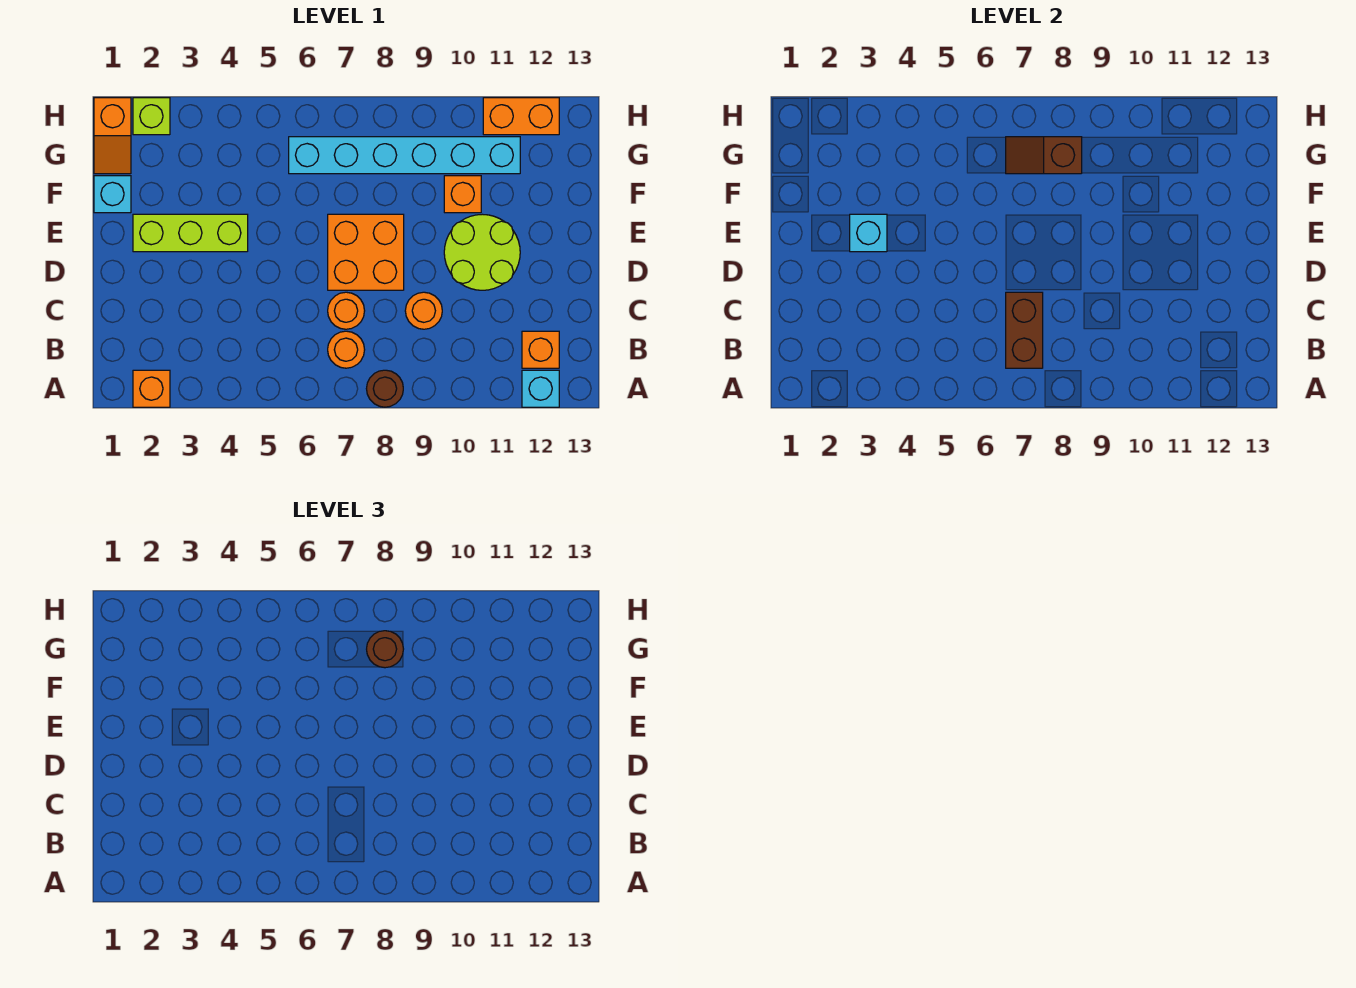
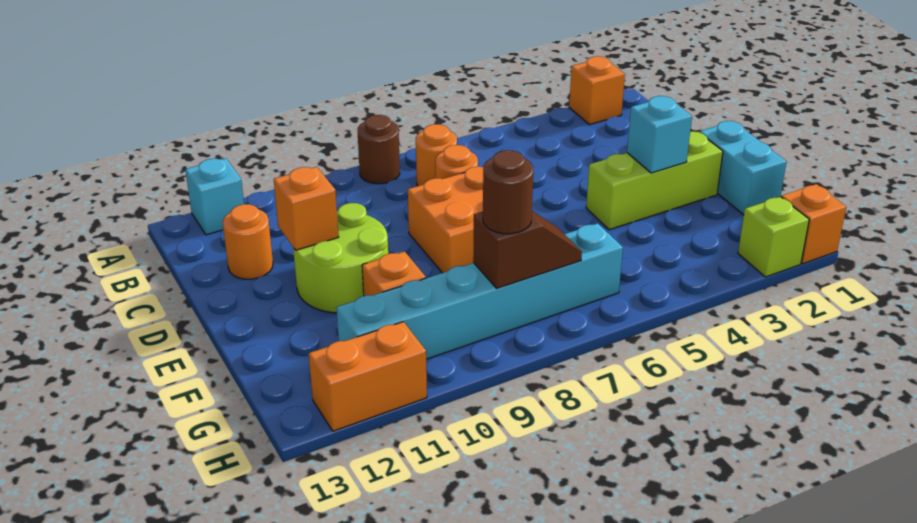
brown 1x2 brick [1006,292,1043,368] -> none
orange 1x1 brick [522,331,559,368] -> orange 1x1 brick moved to [274,167,339,250]
orange 1x1 round brick [405,292,442,329] -> orange 1x1 round brick moved to [223,204,273,279]
cyan 1x1 brick [94,176,131,213] -> cyan 1x2 brick [700,121,786,215]

